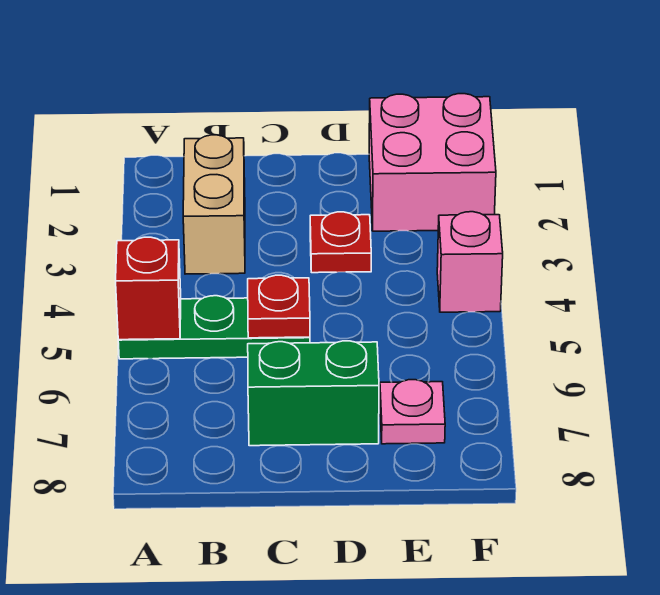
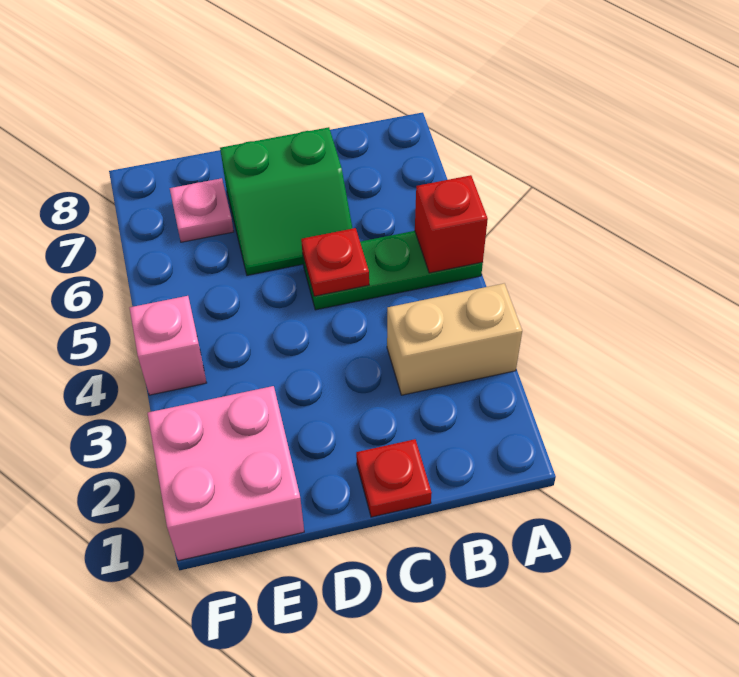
tan 1x2 brick [183,135,245,274] -> tan 1x2 brick turned to [387,283,522,395]
red 1x1 plate [310,212,371,273] -> red 1x1 plate moved to [356,439,432,517]

